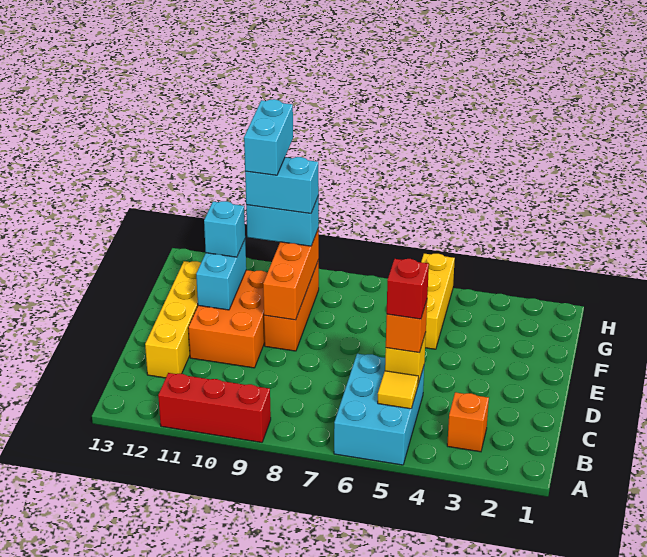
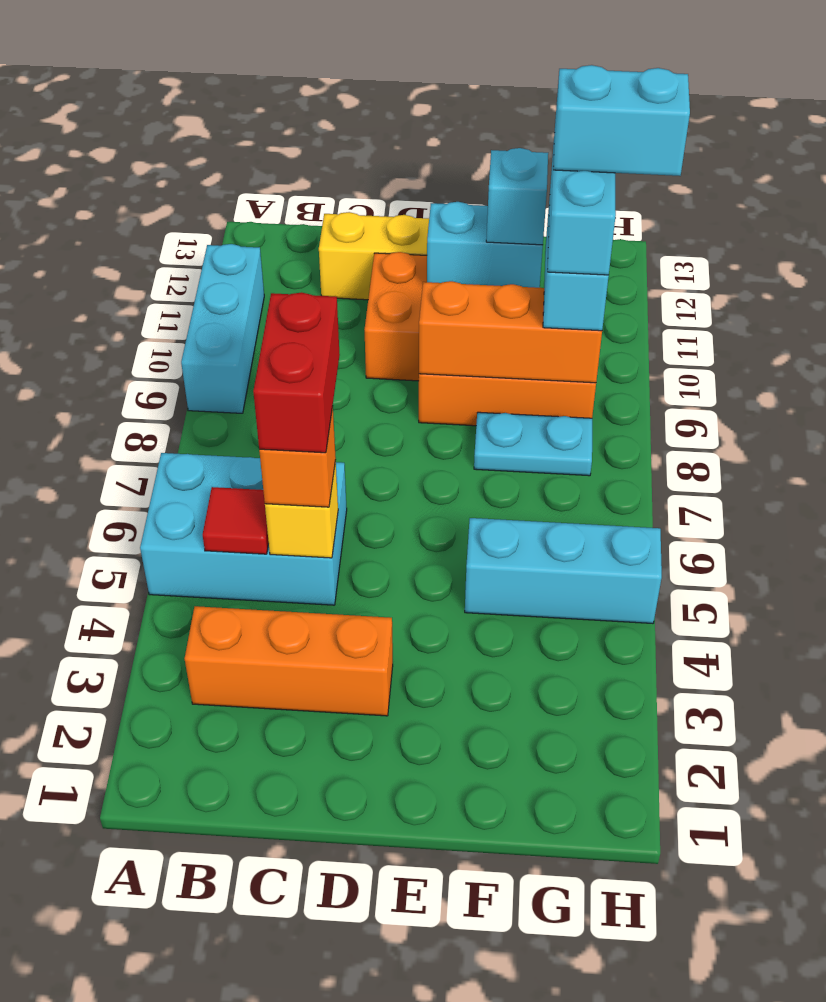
red 1x3 brick [158,373,271,442] -> cyan 1x3 brick [181,244,264,413]
orange 1x1 brick [447,392,489,452] -> orange 1x3 brick [185,606,393,716]
yellow 1x1 tile [378,371,418,409] -> red 1x1 tile [203,487,269,554]
red 1x1 brick [387,259,429,319] -> red 1x2 brick [253,292,340,453]
yellow 1x3 brick [421,254,455,349] -> cyan 1x3 brick [465,518,662,623]
none -> cyan 1x2 plate [474,412,592,476]

